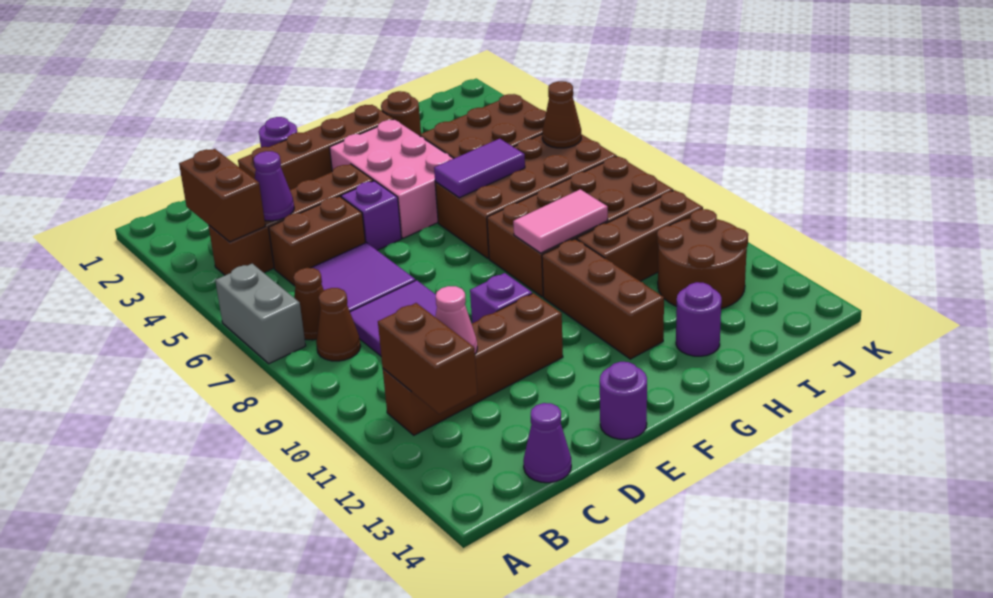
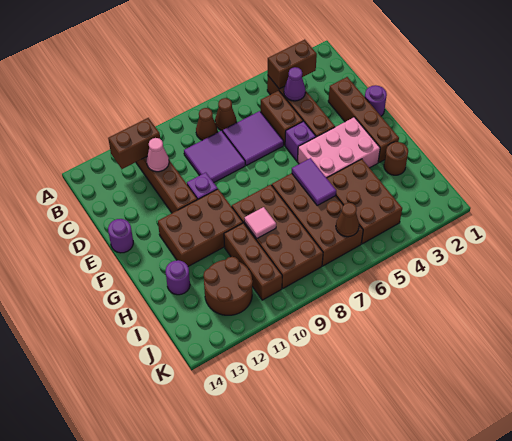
grey 1x2 brick [215,264,306,364] -> none
purple 1x1 cone [523,403,571,483] -> none
pink 1x2 tile [513,189,608,253] -> pink 1x1 tile [244,207,276,238]
brown 1x3 brick [542,239,664,359] -> brown 2x3 brick [158,189,243,266]

